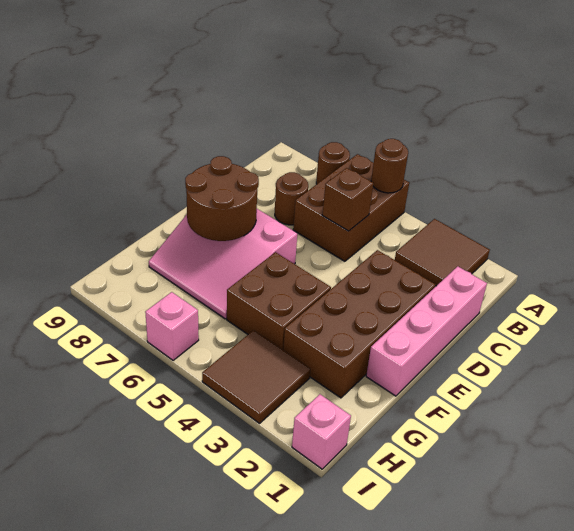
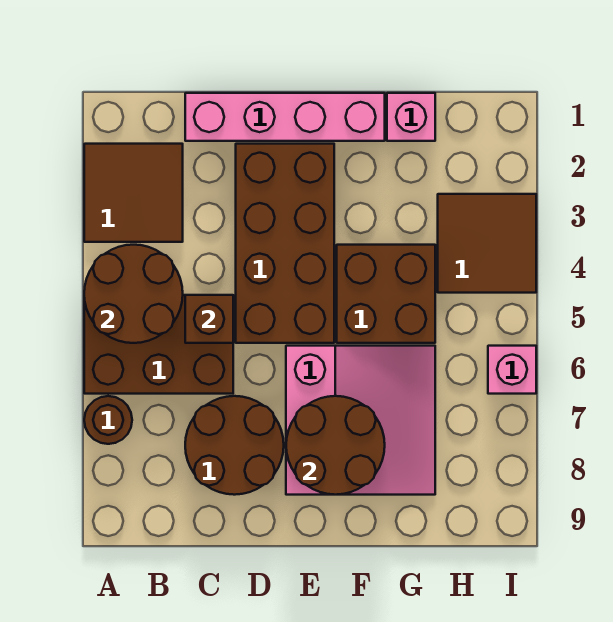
brown 1x1 round brick [371,139,408,193] -> brown 2x2 round brick [84,245,183,343]
brown 1x1 round brick [275,172,308,225] -> brown 2x2 round brick [185,396,284,495]
brown 2x4 brick [283,250,436,398] -> brown 2x4 brick turned to [236,144,334,343]
pink 1x1 brick [292,394,351,469] -> pink 1x1 brick moved to [387,93,435,141]

